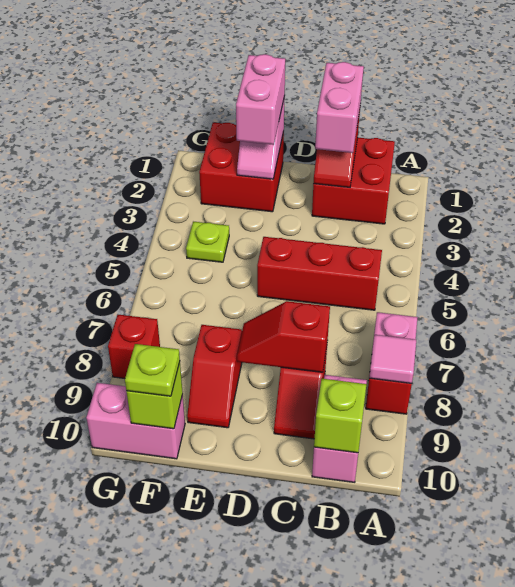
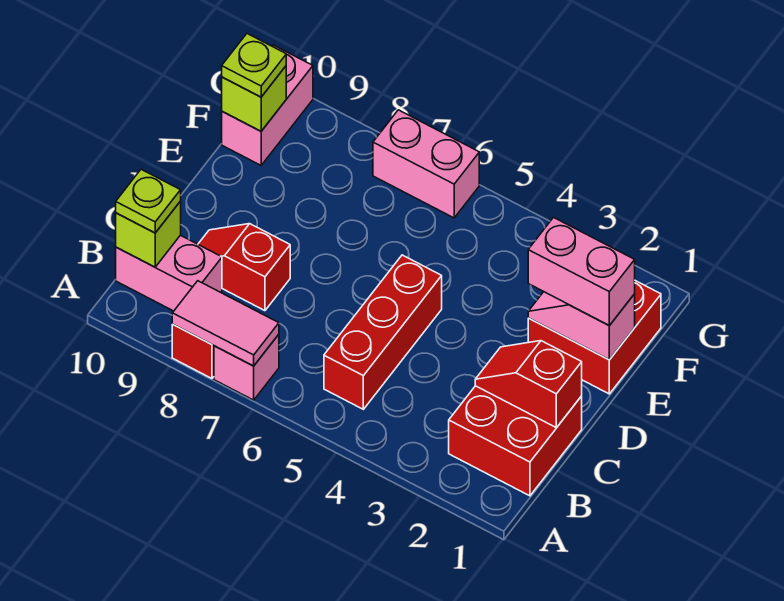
pink 1x1 tile [369,335,416,383] -> pink 1x2 tile [172,281,279,366]
pink 1x2 brick [315,62,364,153] -> pink 1x2 brick moved to [373,110,479,218]
red 1x2 slope [237,301,330,372] -> none
red 1x2 slope [187,325,242,428] -> none
lime 1x1 plate [186,222,229,262] -> lime 1x1 plate moved to [116,169,181,233]
red 1x1 brick [108,315,160,378] -> none

